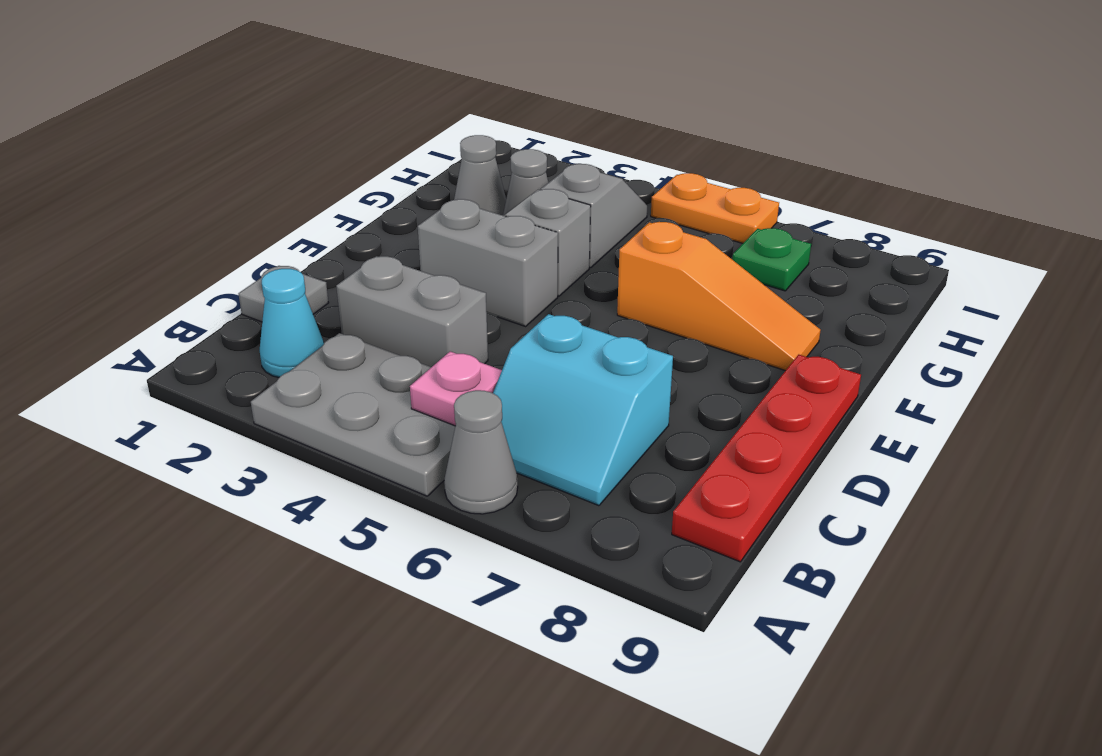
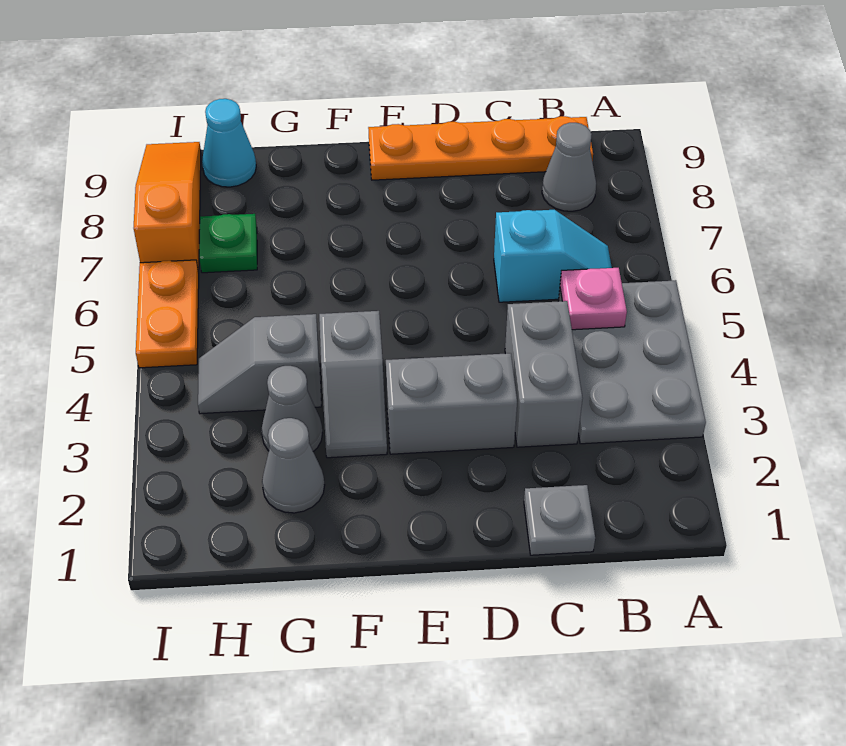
grey 1x1 cone [444,390,518,514] -> grey 1x1 cone moved to [542,123,596,211]
cyan 1x1 cone [260,269,324,377] -> cyan 1x1 cone moved to [202,99,256,187]
cyan 2x2 slope [493,314,673,506] -> cyan 1x2 slope [494,210,612,302]
red 1x4 plate [672,355,861,562] -> orange 1x4 plate [368,116,593,180]
grey 1x2 brick [418,199,558,326] -> grey 1x2 brick turned to [386,353,517,454]
orange 1x3 slope [617,222,821,371] -> orange 1x3 slope moved to [134,142,201,273]

